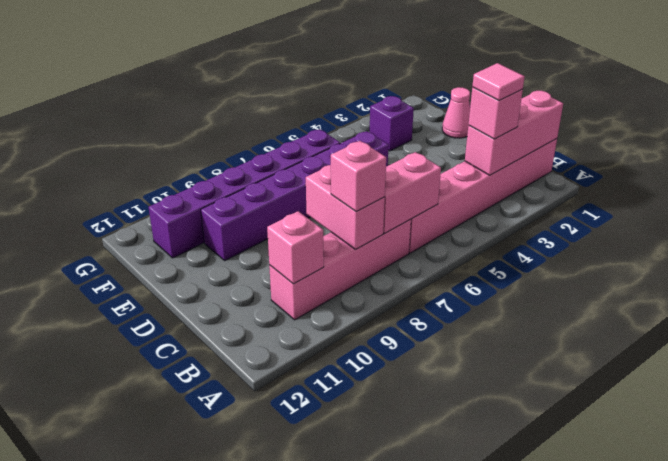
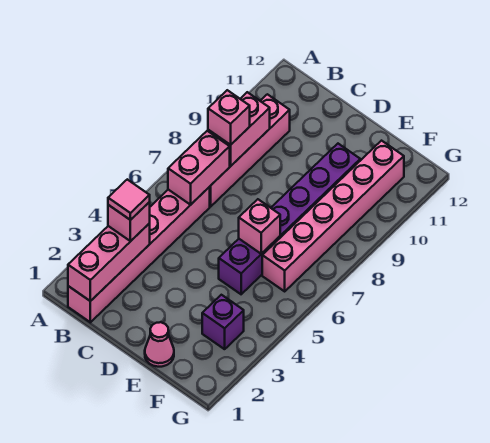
pink 1x2 brick [306,165,385,249] -> pink 1x2 brick turned to [208,92,270,166]
pink 1x1 brick [267,211,324,284] -> pink 1x1 brick moved to [239,199,280,254]
purple 1x6 brick [149,129,340,258] -> pink 1x6 brick [262,141,404,291]

